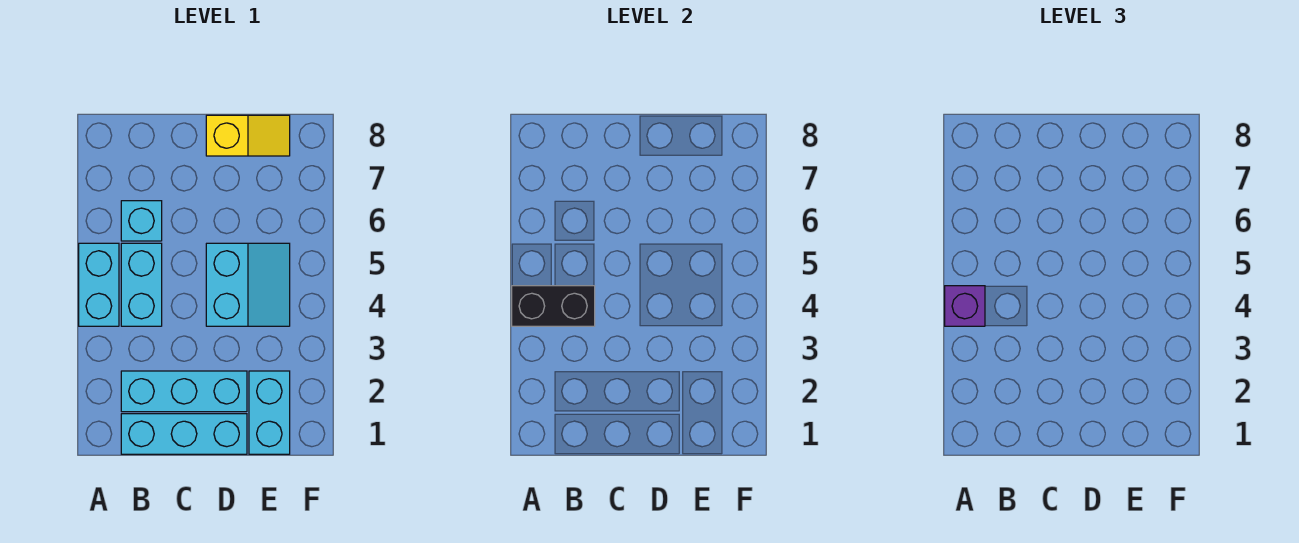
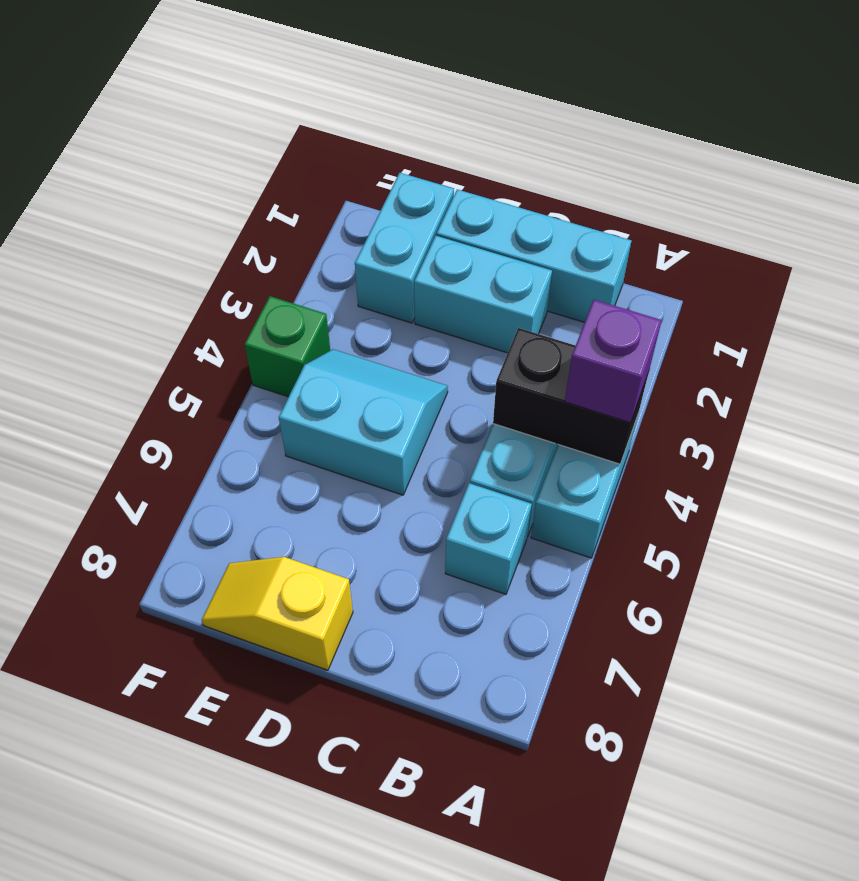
cyan 1x3 brick [121,371,247,412] -> cyan 1x2 brick [414,236,552,353]
cyan 2x2 slope [206,243,290,326] -> cyan 2x2 slope turned to [279,349,448,495]
none -> green 1x1 brick [245,296,330,397]

